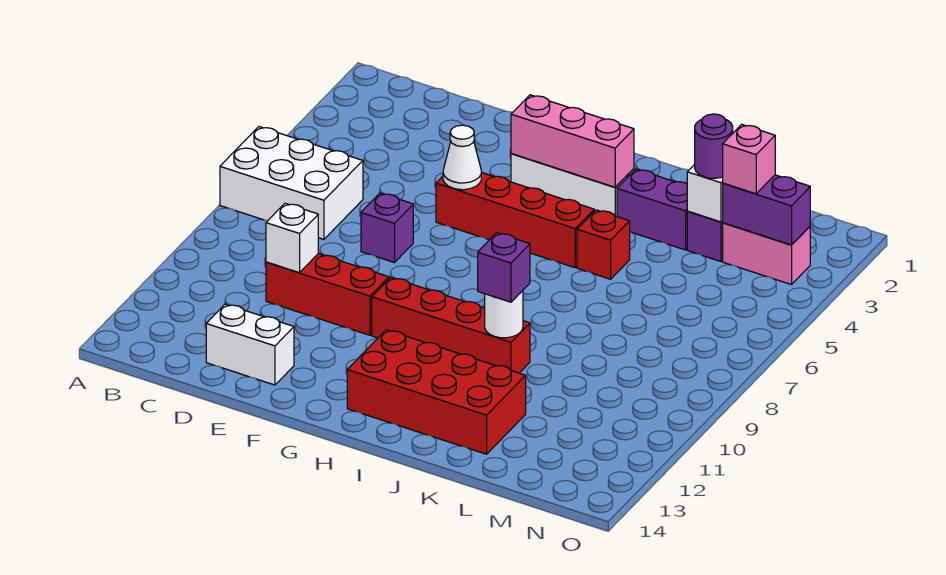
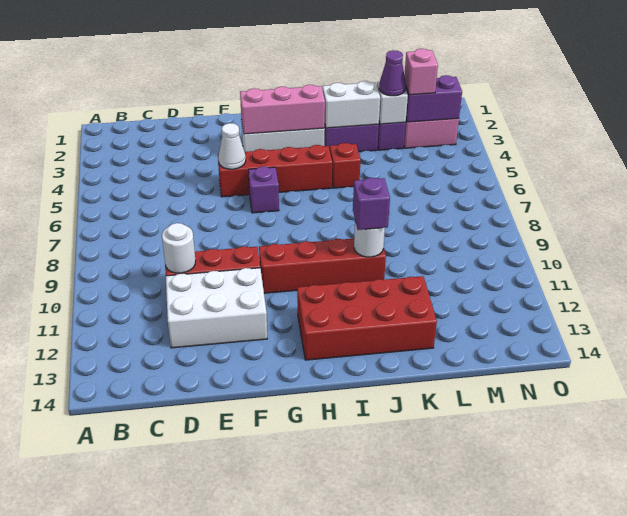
white 2x3 brick [220,127,363,239] -> white 2x3 brick moved to [166,268,267,348]
white 1x1 brick [266,203,318,273] -> white 1x1 round brick [162,223,196,273]
white 1x2 brick [206,304,294,385] -> white 1x2 brick moved to [323,81,380,128]
purple 1x1 brick [361,193,413,263] -> purple 1x1 brick moved to [248,167,279,213]
purple 1x1 round brick [695,114,733,178] -> purple 1x1 cone [379,50,406,96]

